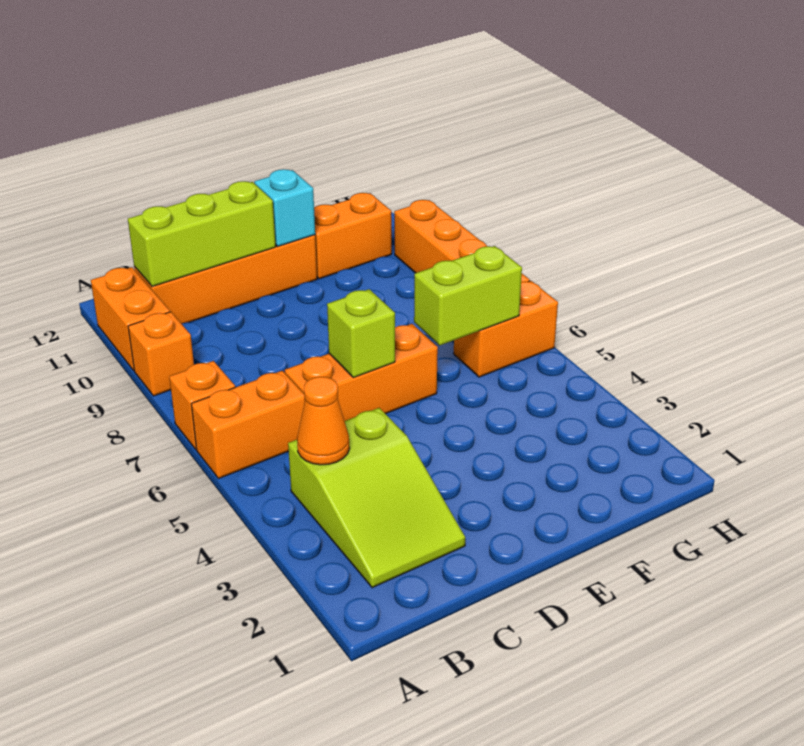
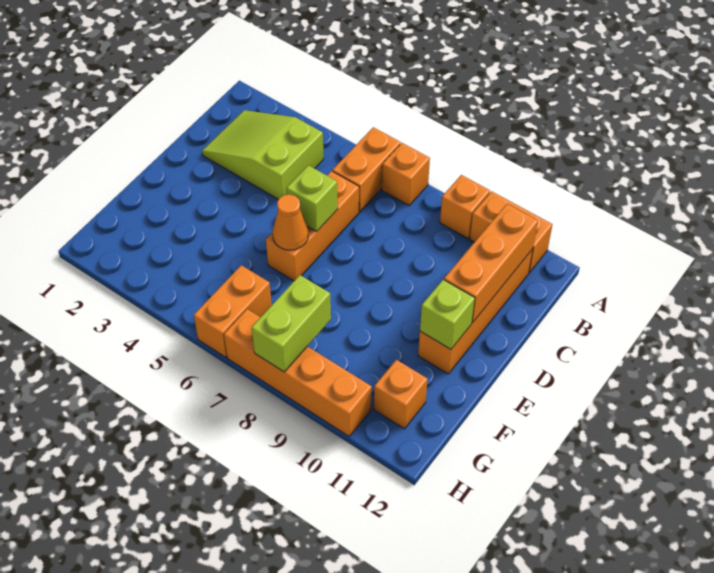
orange 1x1 cone [297,377,350,465] -> orange 1x1 cone moved to [273,194,308,250]
lime 1x3 brick [128,181,276,287] -> orange 1x3 brick [444,204,538,323]
cyan 1x1 brick [254,169,315,246] -> lime 1x1 brick [420,280,475,349]
lime 1x2 brick [414,246,522,345] -> lime 1x2 brick moved to [252,275,331,372]
orange 1x2 brick [314,193,392,279] -> orange 1x1 brick [374,360,428,429]

